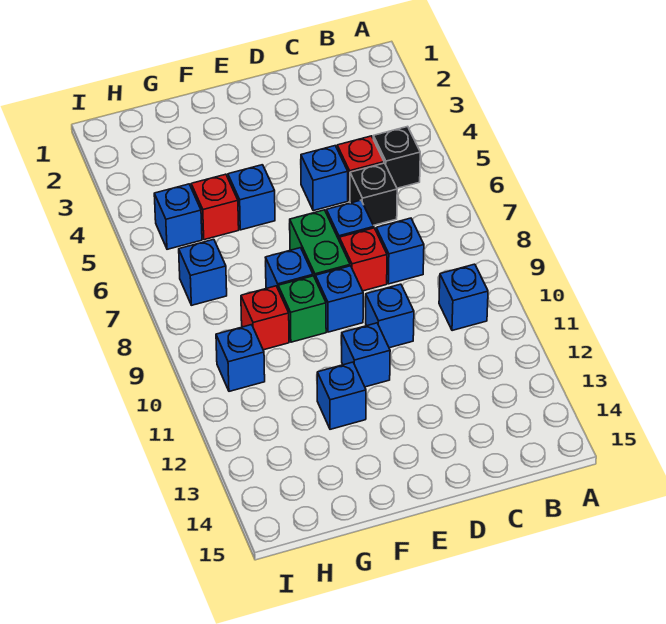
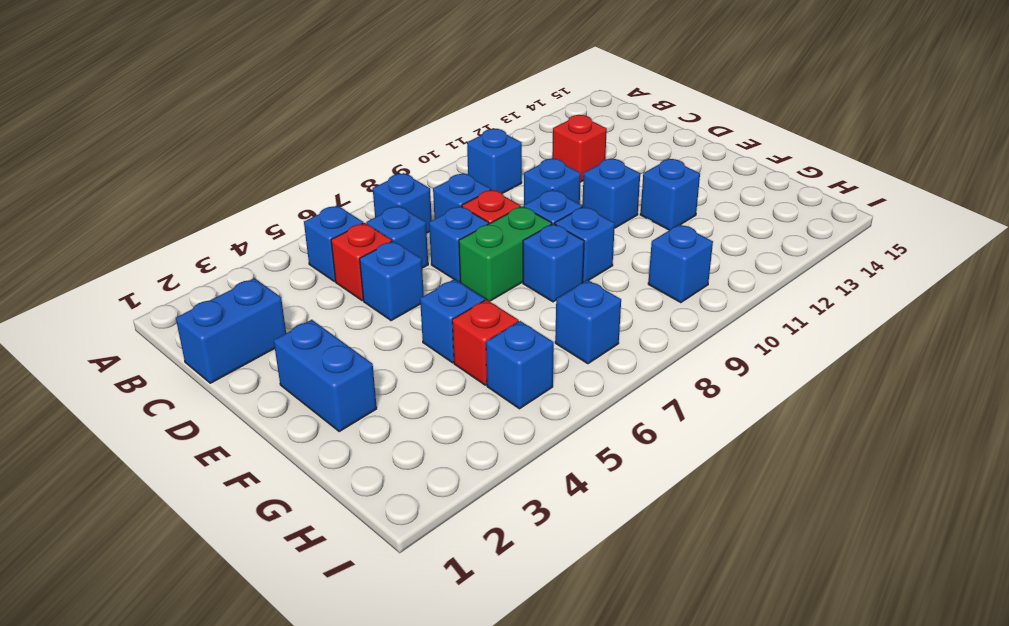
black 1x1 brick [373,126,420,188] -> blue 1x1 brick [304,205,363,282]
none -> blue 1x1 brick [373,173,432,233]
none -> blue 1x2 brick [176,278,286,383]
black 1x1 brick [350,163,397,225] -> blue 1x1 brick [366,206,428,268]
none -> blue 1x2 brick [274,320,377,431]
green 1x1 brick [278,276,326,342] -> blue 1x1 brick [555,207,615,282]
red 1x1 brick [241,286,289,350] -> red 1x1 brick moved to [552,115,607,182]

